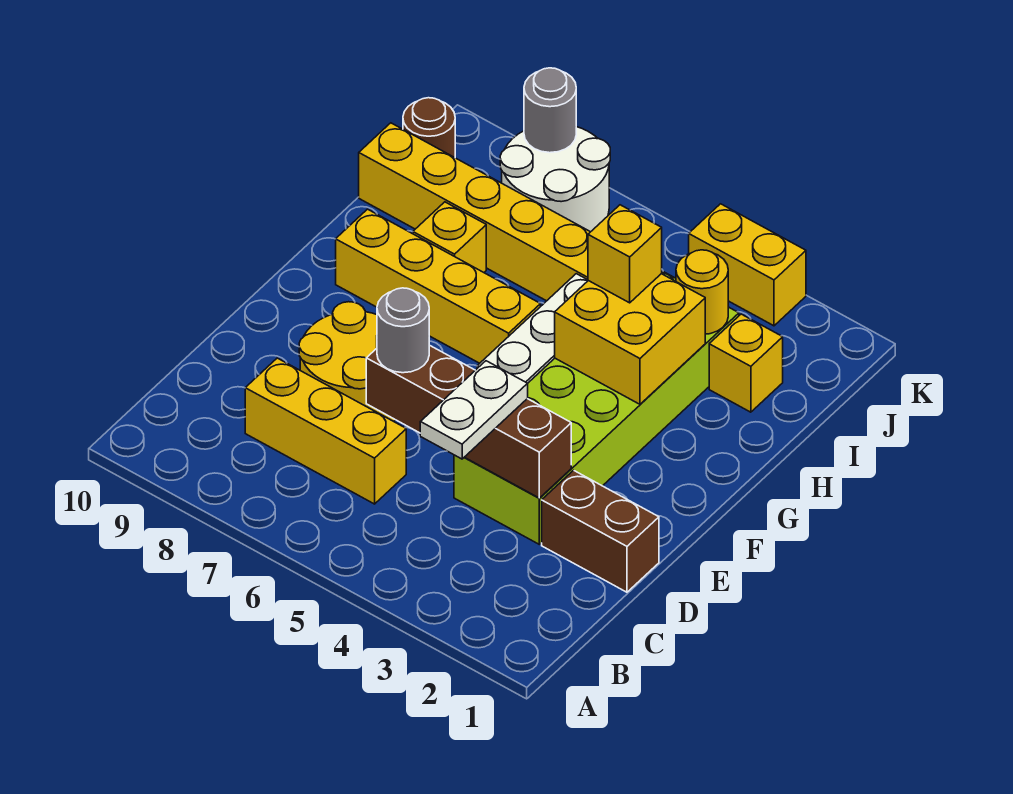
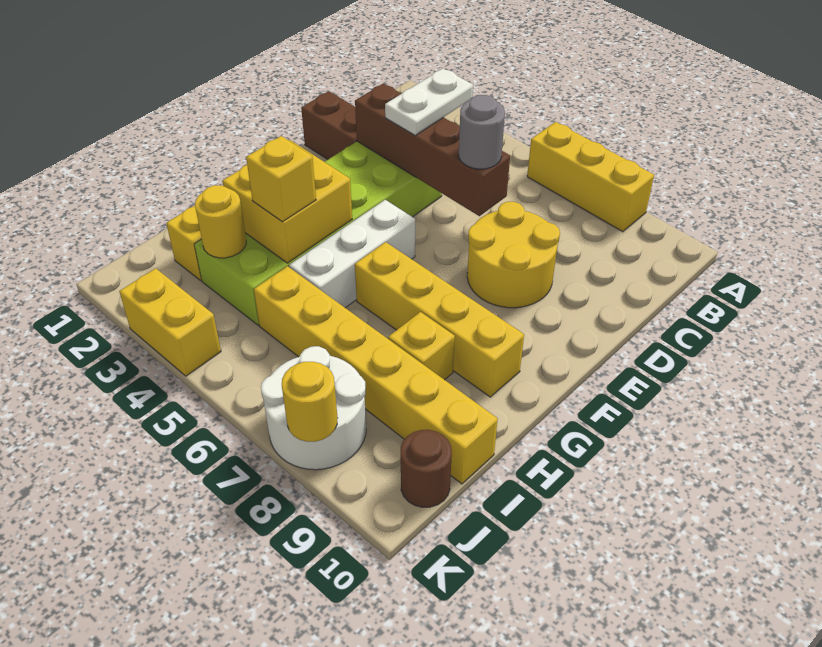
yellow 1x3 brick [245,358,406,504] -> yellow 1x3 brick moved to [527,122,654,232]
grey 1x1 round brick [524,68,576,153] -> yellow 1x1 round brick [282,362,337,442]

